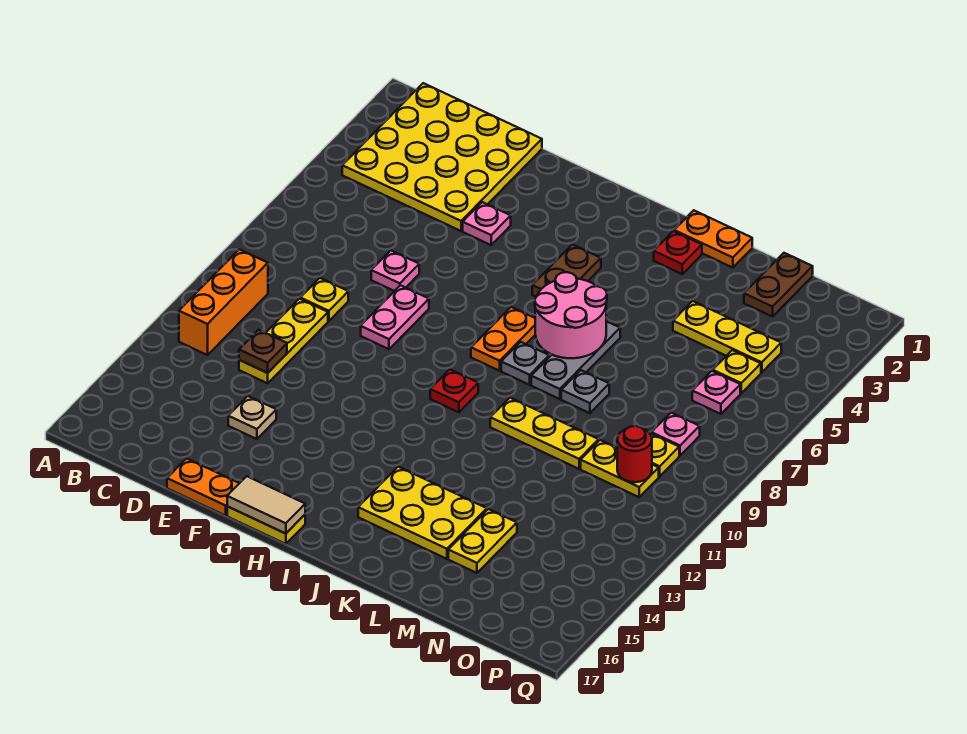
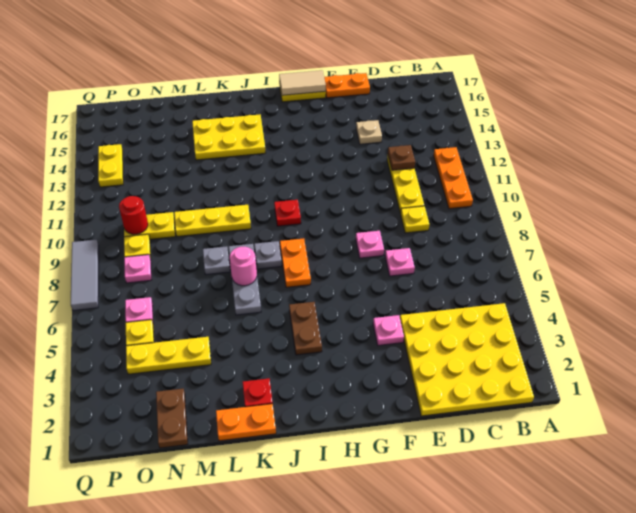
orange 1x3 brick [179,249,268,355] -> orange 1x3 plate [433,147,473,209]
pink 1x2 plate [361,285,429,349] -> pink 1x1 plate [356,231,384,258]
pink 2x2 round brick [535,272,607,358] -> pink 1x1 round brick [230,247,257,286]
yellow 1x2 plate [448,509,517,573] -> yellow 1x2 plate moved to [98,144,123,187]
none -> grey 1x3 tile [71,240,99,311]

